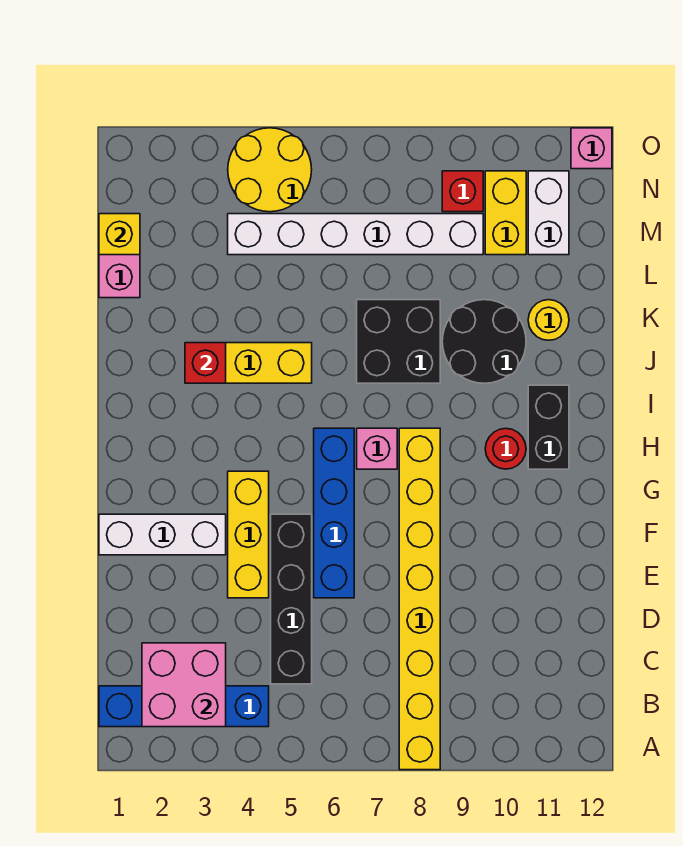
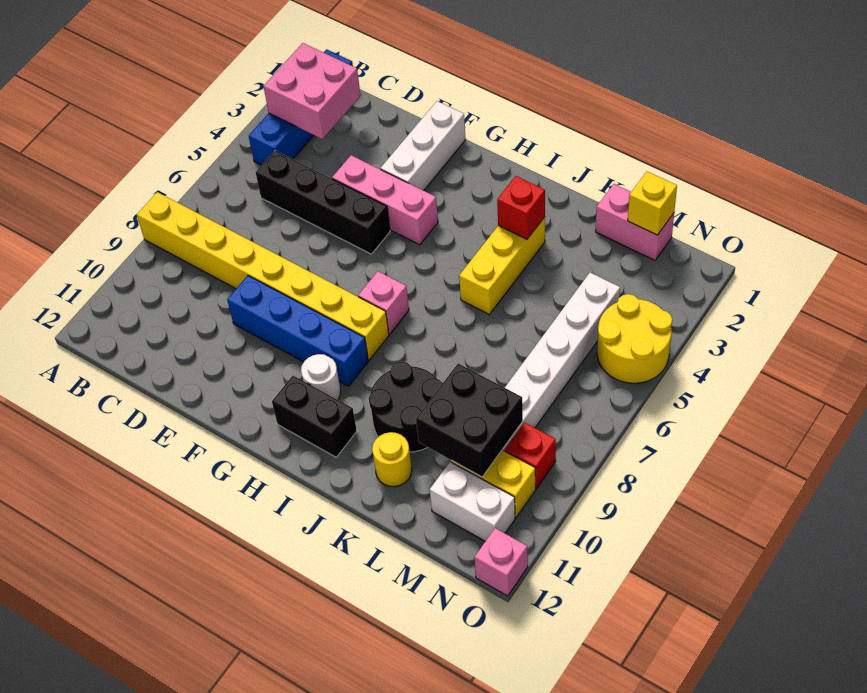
yellow 1x3 brick [228,471,269,598] -> pink 1x3 brick [332,155,438,245]
blue 1x4 brick [314,428,354,598] -> blue 1x4 brick moved to [227,276,368,386]
red 1x1 round brick [485,428,526,469] -> white 1x1 round brick [301,354,341,400]
black 2x2 brick [357,300,440,383] -> black 2x2 brick moved to [416,364,523,477]

